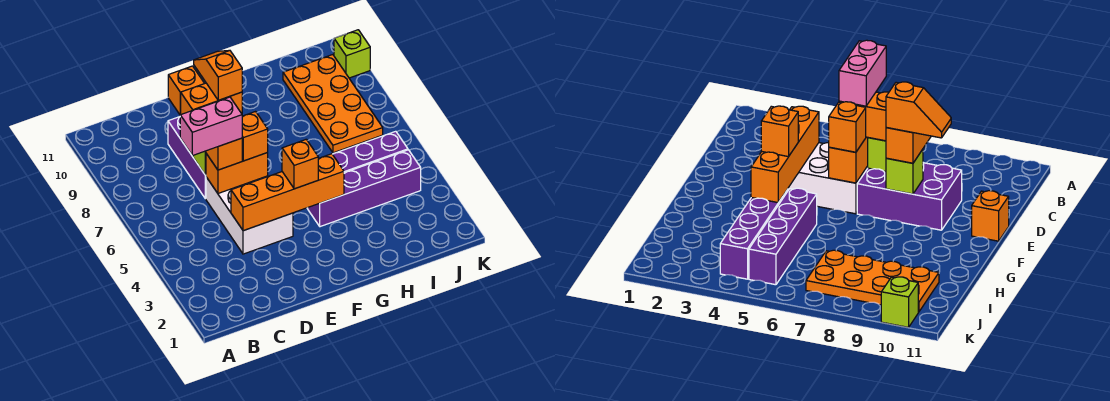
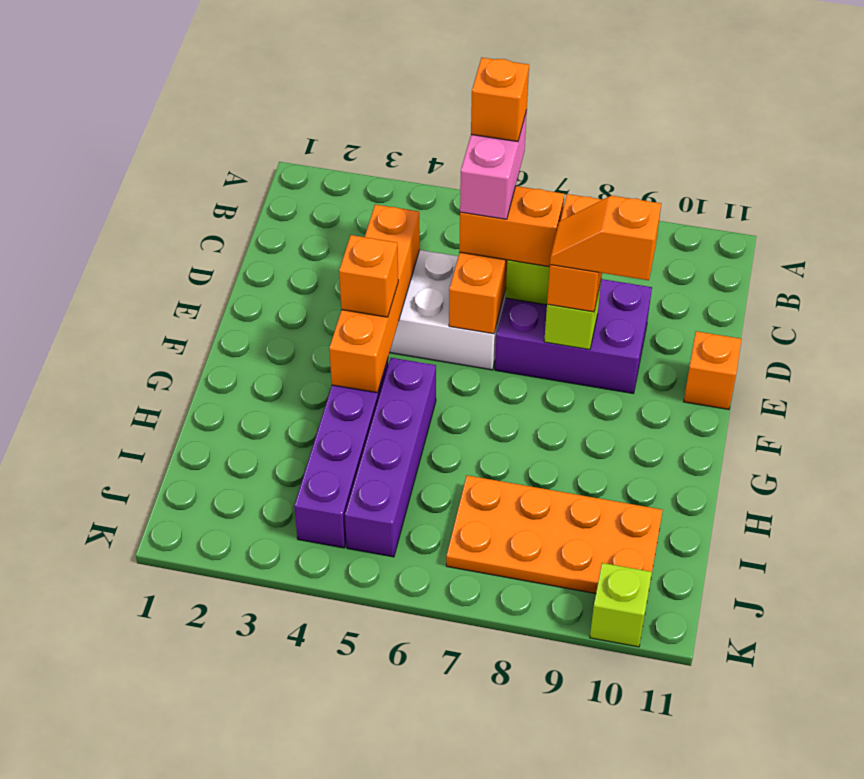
orange 1x1 brick [242,112,268,161] -> orange 1x1 brick moved to [471,58,529,142]
orange 1x2 slope [194,50,242,100] -> orange 1x2 slope turned to [550,196,661,280]

